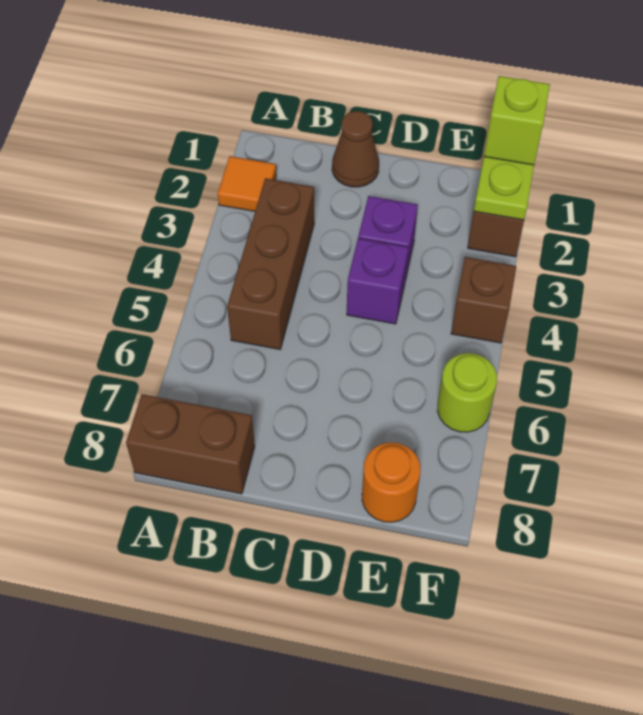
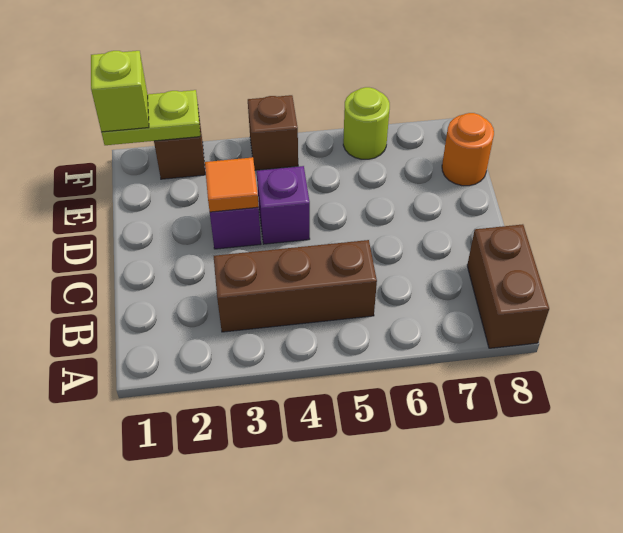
orange 1x1 tile [218,156,276,211] -> orange 1x1 tile moved to [205,157,259,212]
brown 1x1 cone [332,111,379,187] -> none

